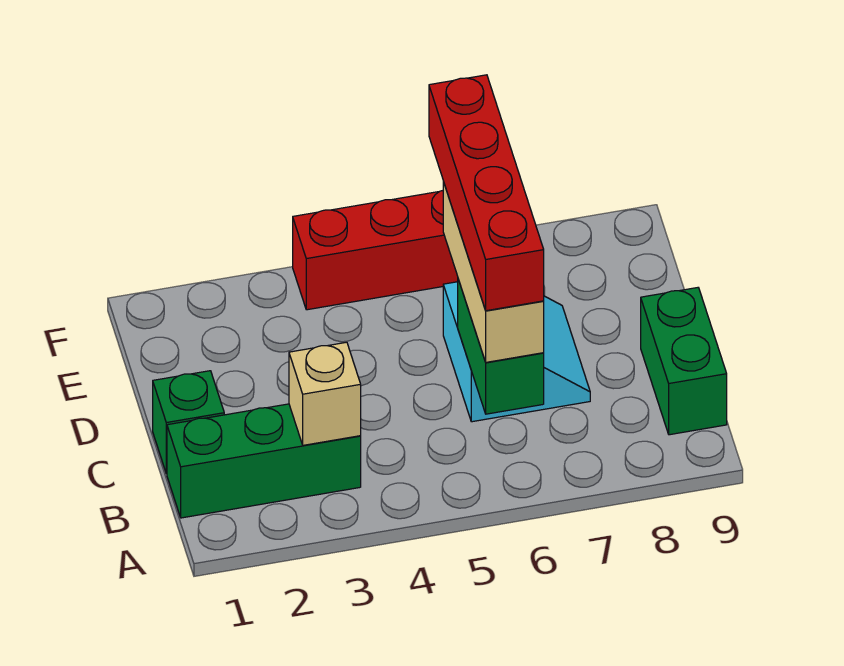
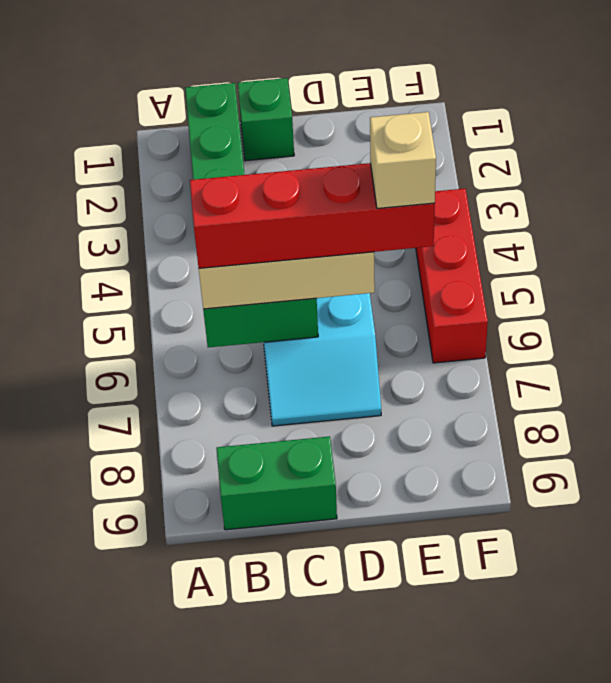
tan 1x1 brick [289,342,361,445] -> tan 1x1 brick moved to [370,112,436,208]

